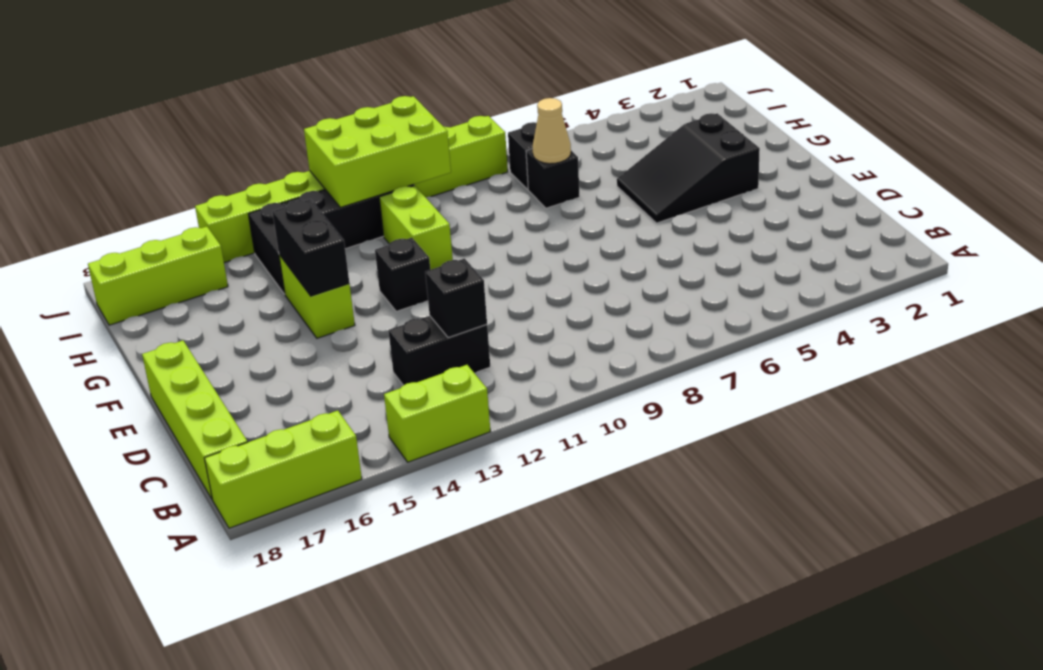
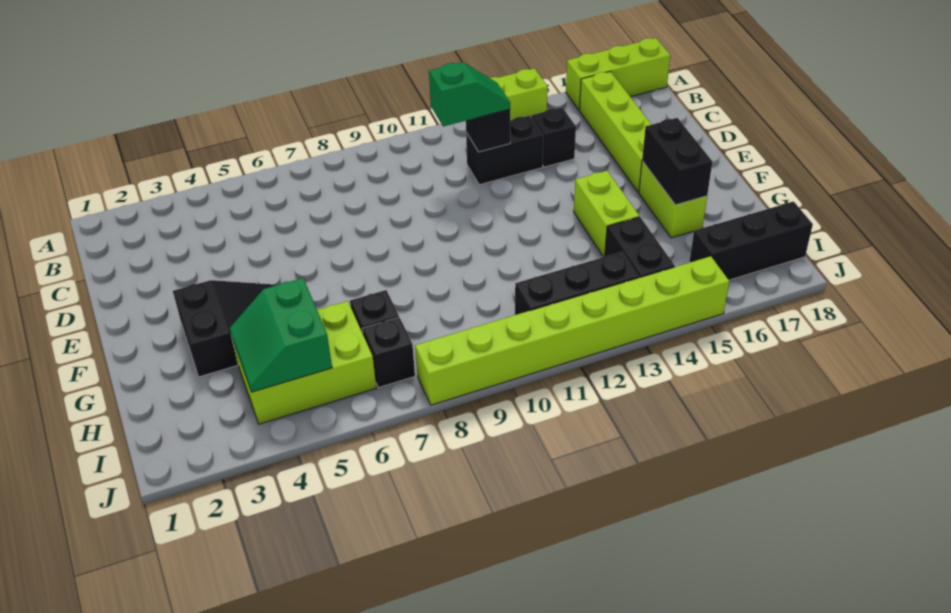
lime 1x4 brick [142,341,247,500] -> lime 1x4 brick moved to [579,71,652,192]
none -> green 1x2 slope [429,62,510,127]
black 1x1 brick [375,238,430,311] -> black 1x1 brick moved to [532,107,576,167]
black 1x2 brick [273,199,349,296] -> black 1x2 brick moved to [642,118,712,205]
lime 1x2 brick [379,186,453,270] -> lime 1x2 brick moved to [639,161,707,238]
none -> green 2x2 slope [230,278,332,392]
tan 1x1 cone [533,98,571,164] -> none
lime 2x3 brick [304,96,451,207] -> lime 2x3 brick moved to [232,301,376,424]
lime 1x3 brick [88,227,228,325] -> black 1x3 brick [689,201,813,280]

